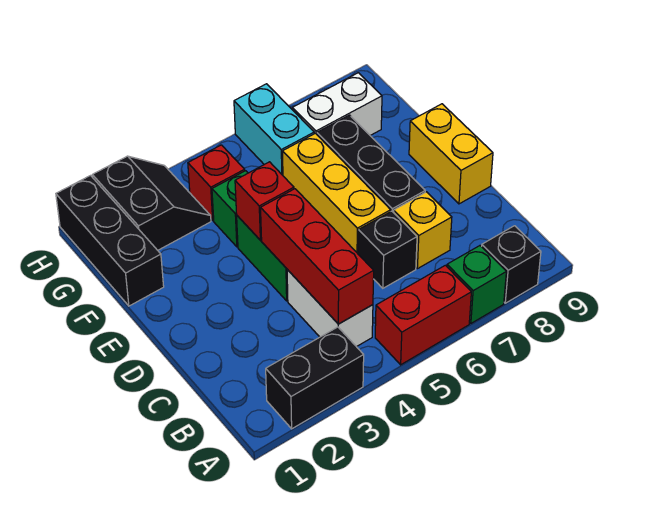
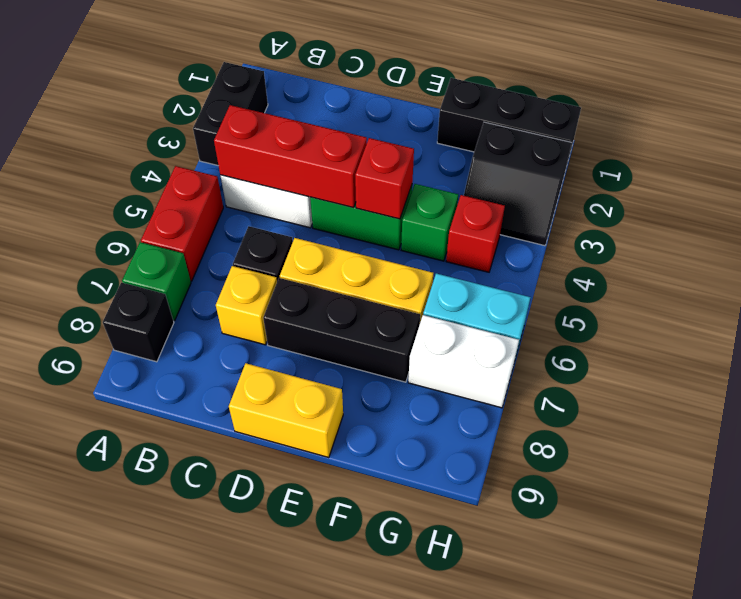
white 1x2 brick [292,73,382,135] -> white 1x2 brick turned to [408,315,519,408]

